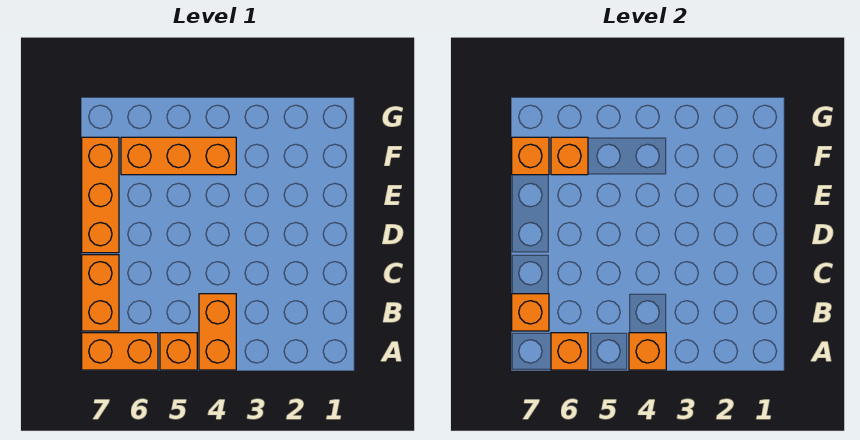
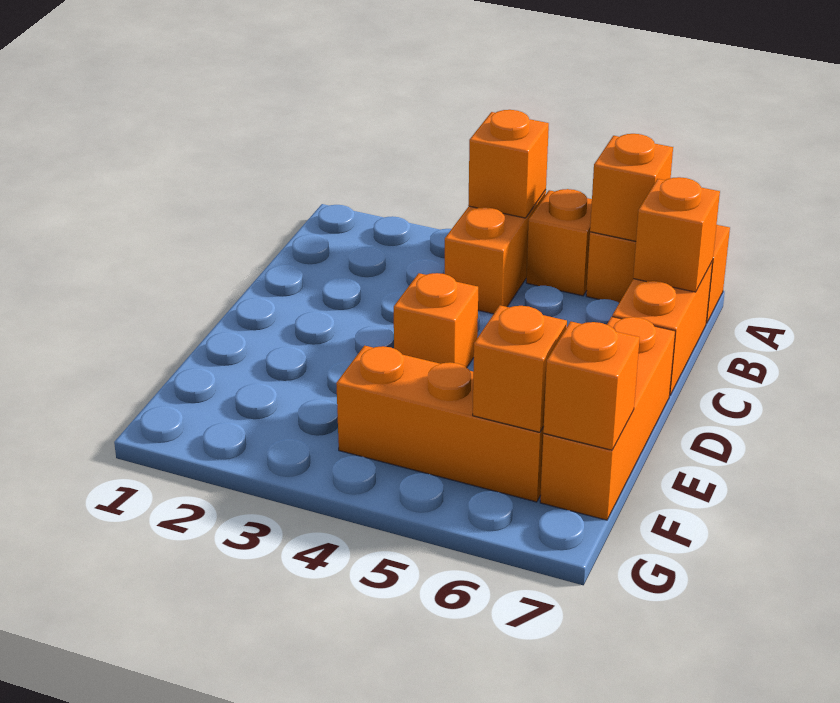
none -> orange 1x1 brick [394,273,478,368]

